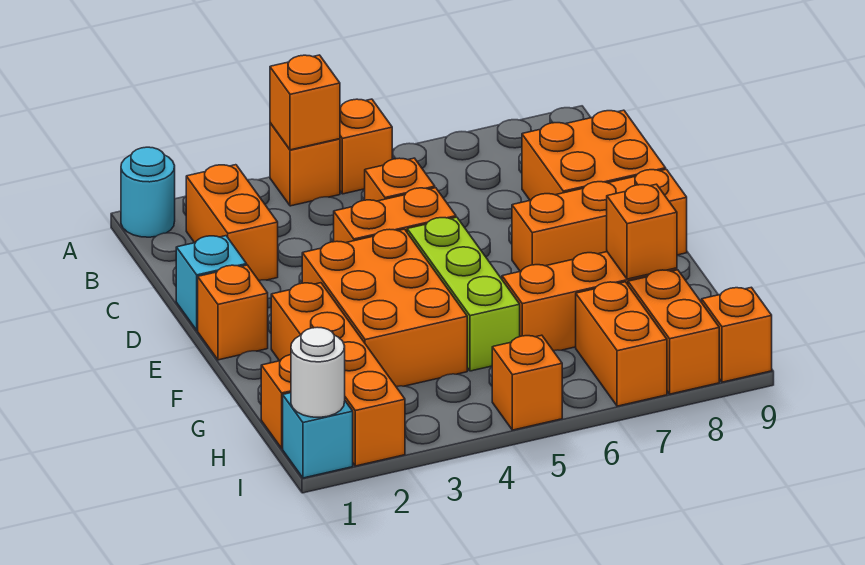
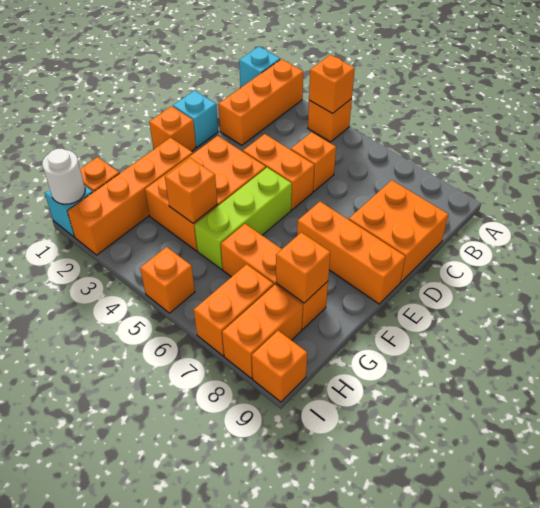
cyan 1x1 round brick [121,147,175,237] -> cyan 1x1 brick [239,47,280,88]
orange 1x1 brick [340,99,392,194] -> orange 1x1 brick moved to [165,158,217,223]
orange 1x2 brick [186,165,278,280] -> orange 1x3 brick [218,59,303,145]

